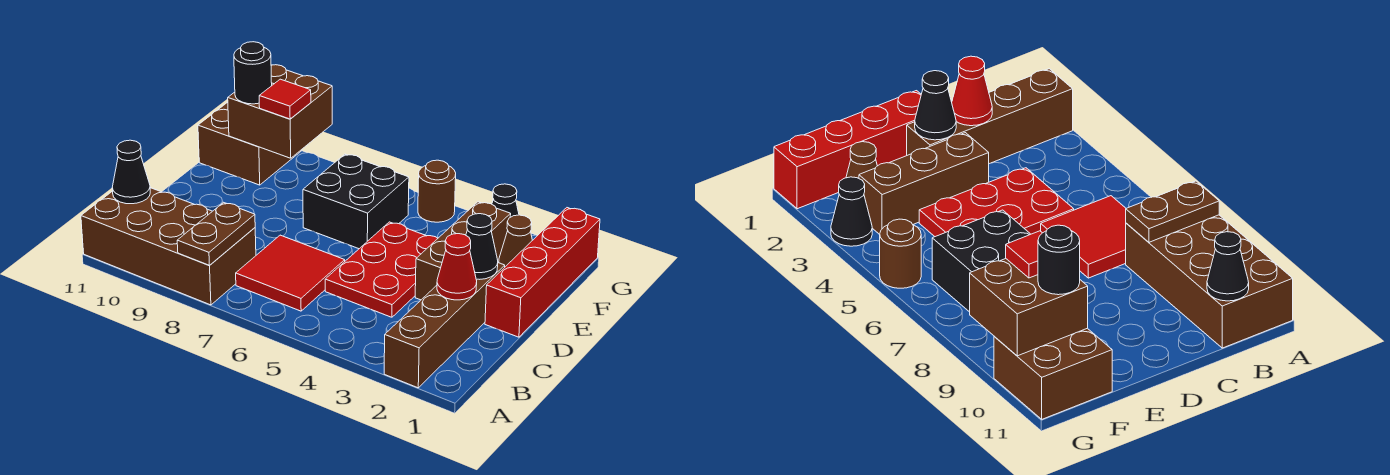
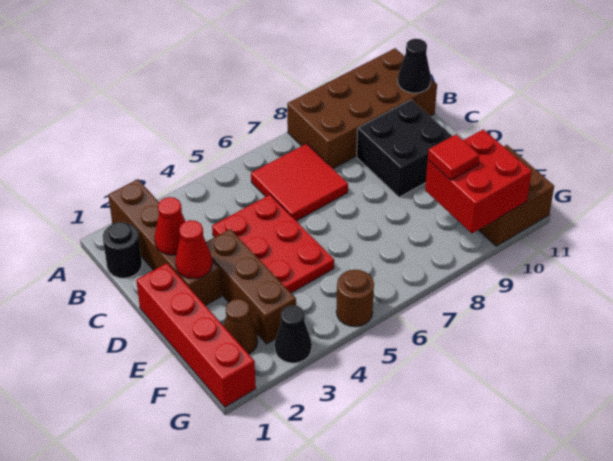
brown 1x2 plate [177,202,255,265] -> none
black 1x1 cone [466,214,498,279] -> red 1x1 cone [175,220,212,279]
black 2x2 brick [303,154,409,249] -> black 2x2 brick moved to [357,100,452,197]
brown 2x2 brick [228,65,332,158] -> red 2x2 brick [425,129,532,233]
black 1x1 round brick [234,42,272,104] -> black 1x1 round brick moved to [103,222,142,278]

